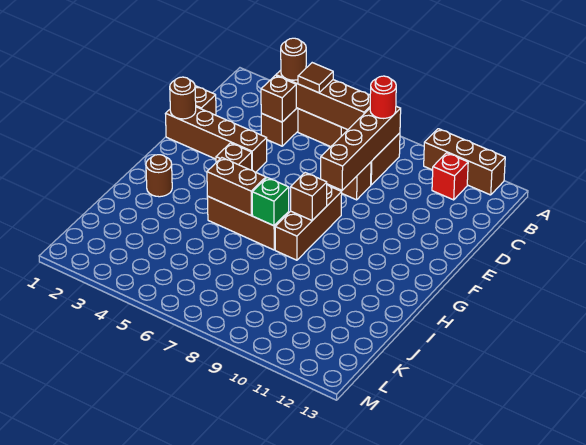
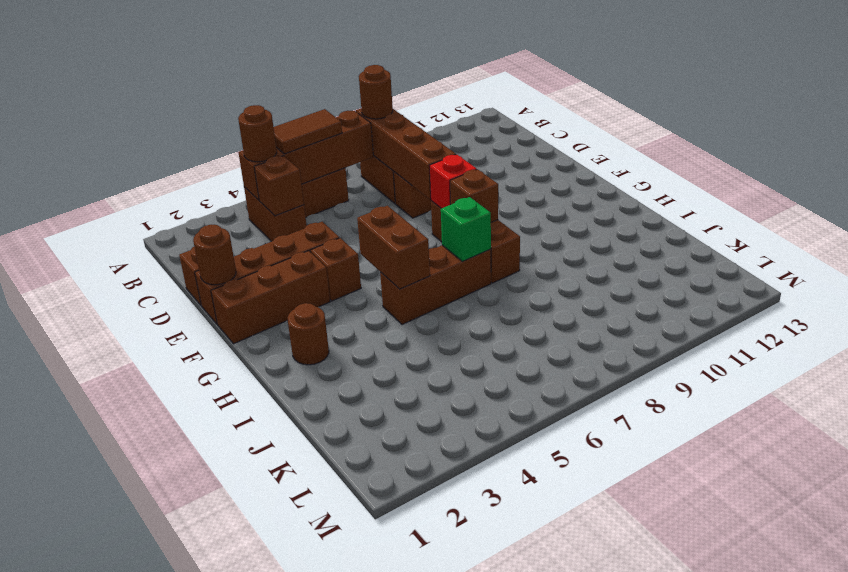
brown 1x3 brick [424,129,505,195] -> brown 1x3 brick moved to [211,251,330,344]
brown 1x1 tile [298,63,333,93] -> brown 1x2 tile [274,109,342,154]
red 1x1 round brick [370,76,396,119] -> brown 1x1 round brick [359,65,393,119]
red 1x1 brick [432,153,468,200] -> red 1x1 brick moved to [429,155,477,208]
brown 1x2 brick [207,158,266,216] -> brown 1x2 brick turned to [357,206,430,289]

